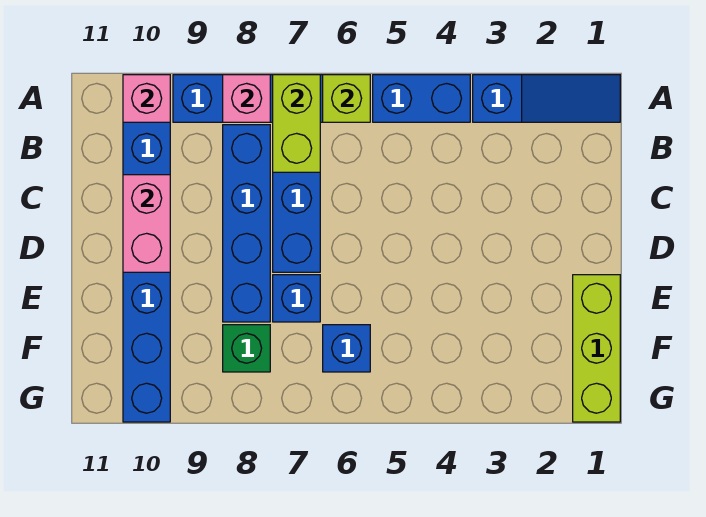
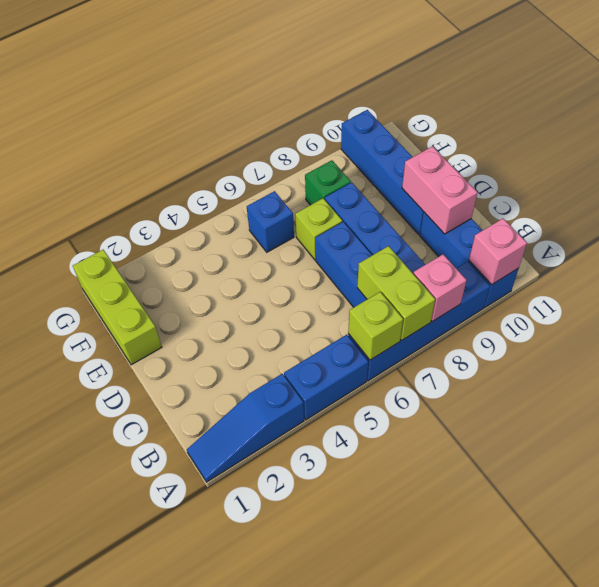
blue 1x1 brick [273,275,320,322] -> lime 1x1 brick [295,198,342,260]

